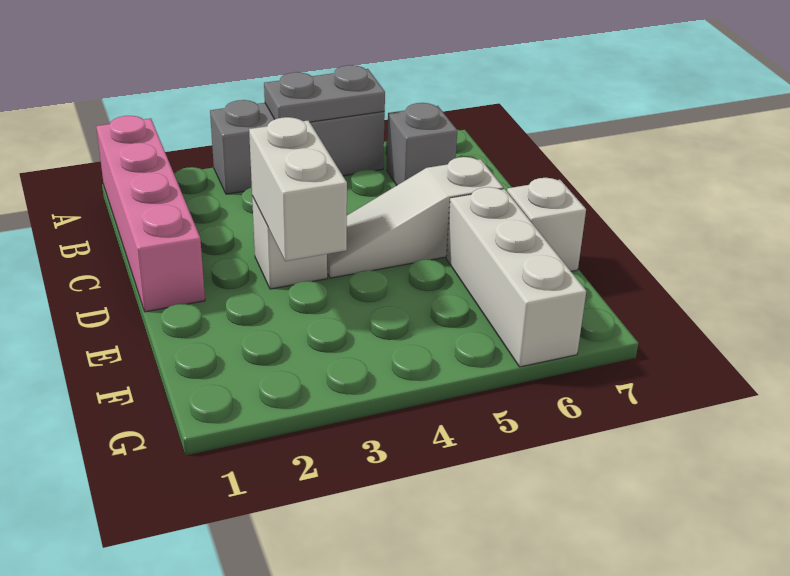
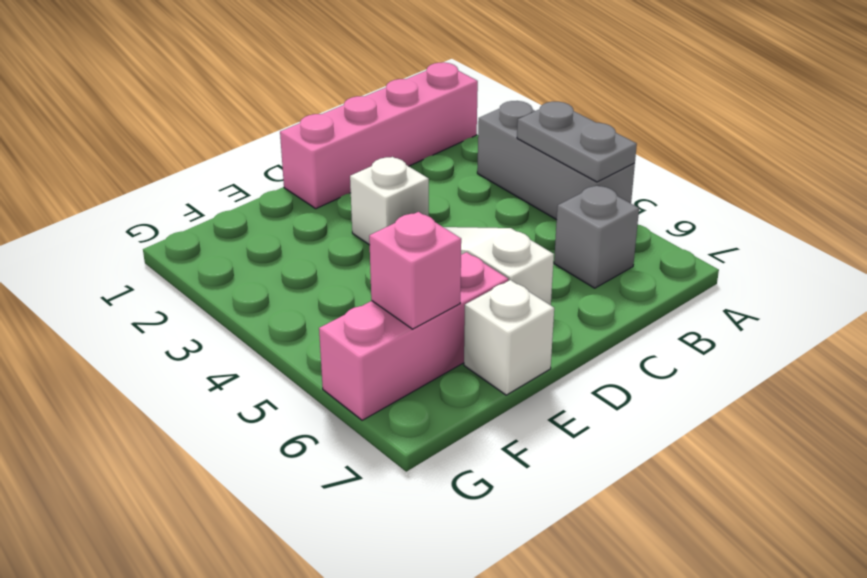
white 1x2 brick [249,117,347,261] -> none
white 1x3 brick [446,187,586,367] -> pink 1x3 brick [319,252,508,420]
none -> pink 1x1 brick [369,212,461,329]

